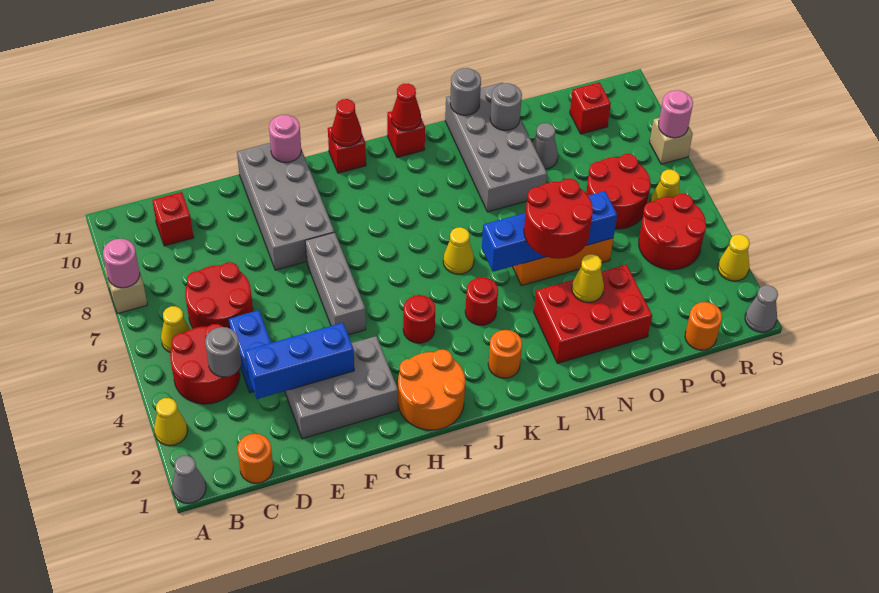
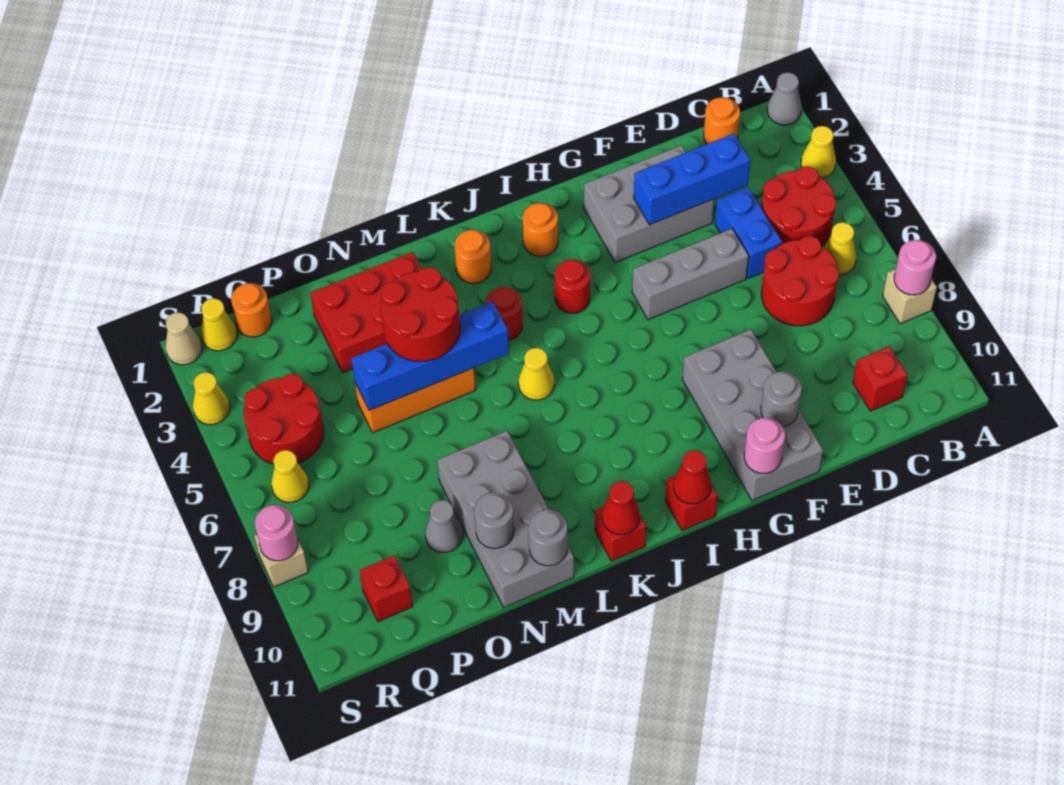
grey 1x1 round brick [205,327,241,377] -> grey 1x1 round brick moved to [761,372,802,427]
grey 1x3 brick [305,232,366,335] -> grey 1x3 brick turned to [632,229,749,320]
orange 2x2 round brick [398,349,465,430] -> orange 1x1 round brick [523,203,558,256]
yellow 1x1 cone [572,254,604,303] -> yellow 1x1 cone moved to [201,298,237,351]
red 2x2 round brick [586,154,651,229] -> none
grey 1x1 cone [745,285,778,332] -> tan 1x1 cone [165,312,202,365]

